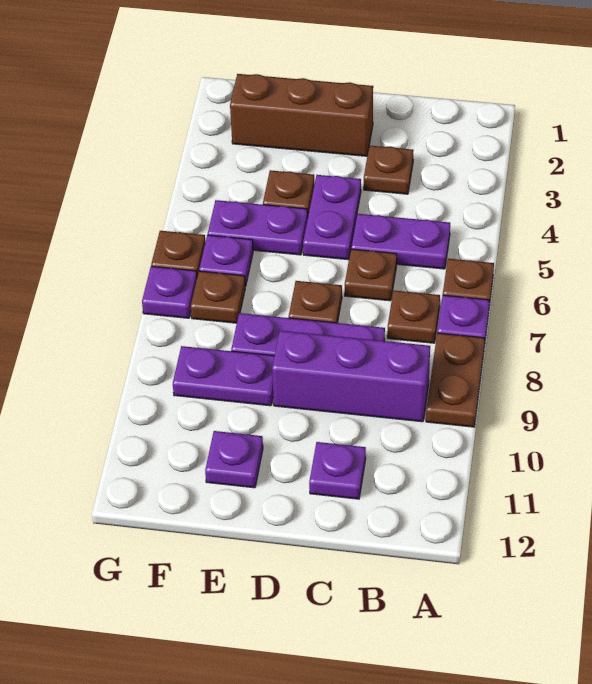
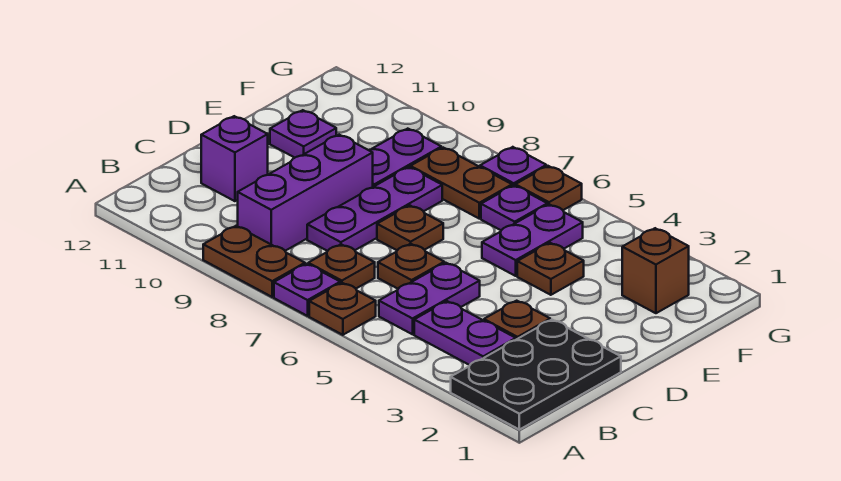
none -> black 2x3 plate [451,320,621,430]
purple 1x1 plate [309,442,366,499] -> purple 1x1 brick [201,116,268,201]
brown 1x3 brick [230,74,373,156] -> brown 1x1 brick [622,228,689,313]
purple 1x2 plate [303,175,361,260] -> purple 1x2 plate moved to [414,301,516,365]
brown 1x1 plate [191,271,245,323] -> brown 1x2 plate [410,148,512,219]

